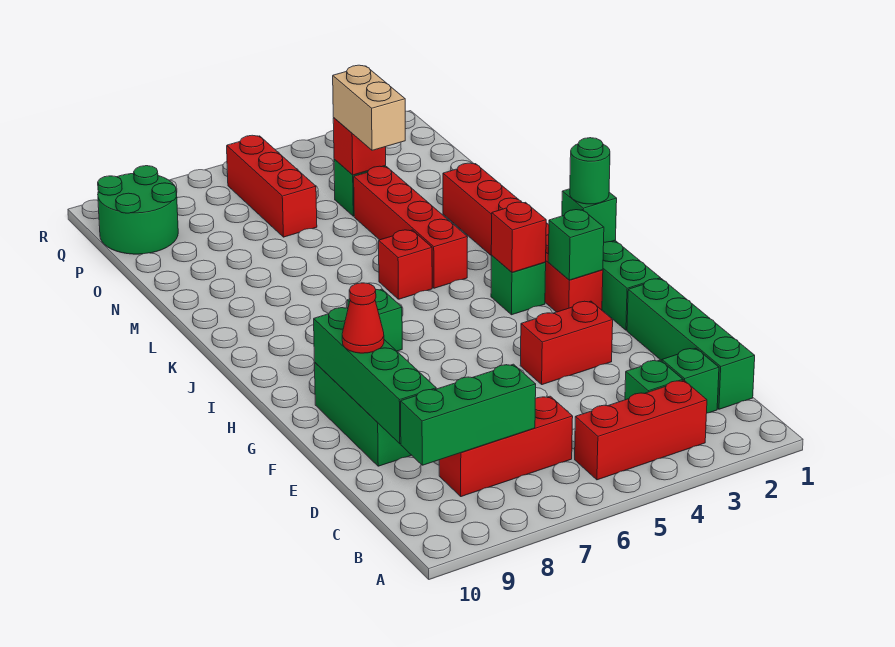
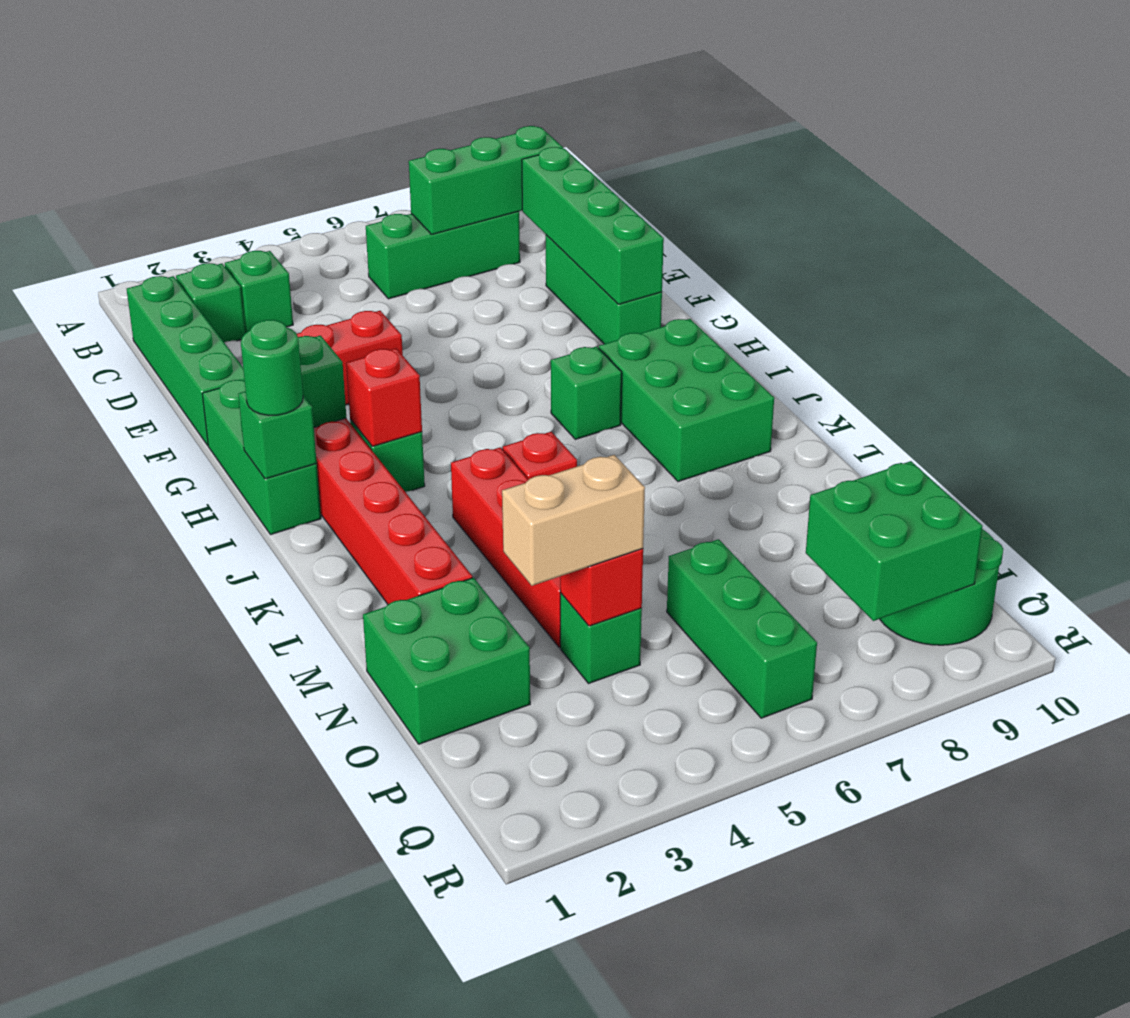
red 1x3 brick [575,380,707,480] -> none
red 1x3 brick [439,396,573,497] -> green 1x3 brick [366,211,520,299]
red 1x1 cone [342,283,384,353] -> none
none -> green 2x3 brick [599,319,774,482]
none -> green 2x2 brick [363,578,530,744]
tan 1x2 brick [333,65,405,150] -> tan 1x2 brick turned to [502,455,645,586]
red 1x3 brick [227,135,317,237] -> green 1x3 brick [667,539,817,718]
none -> green 2x2 brick [806,461,982,621]

